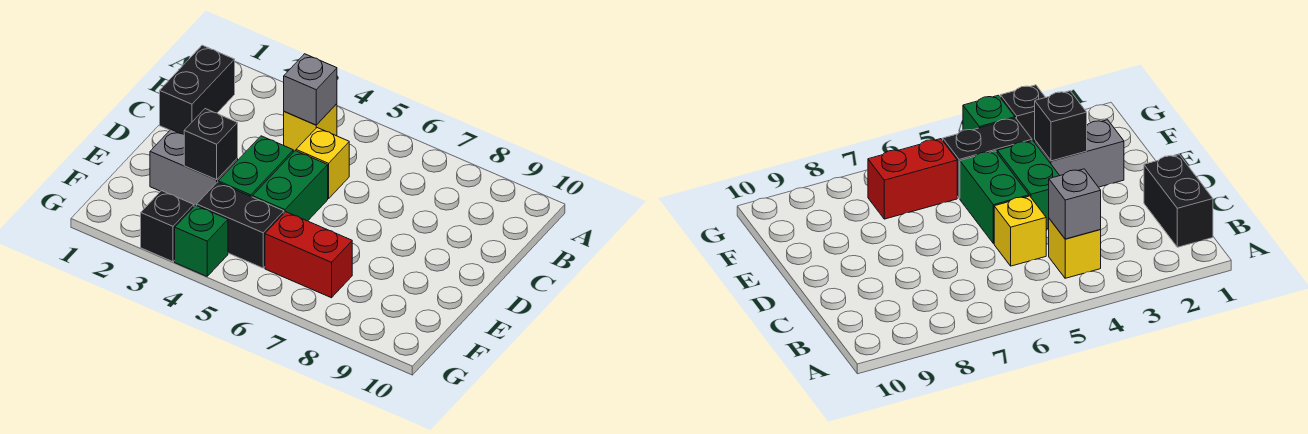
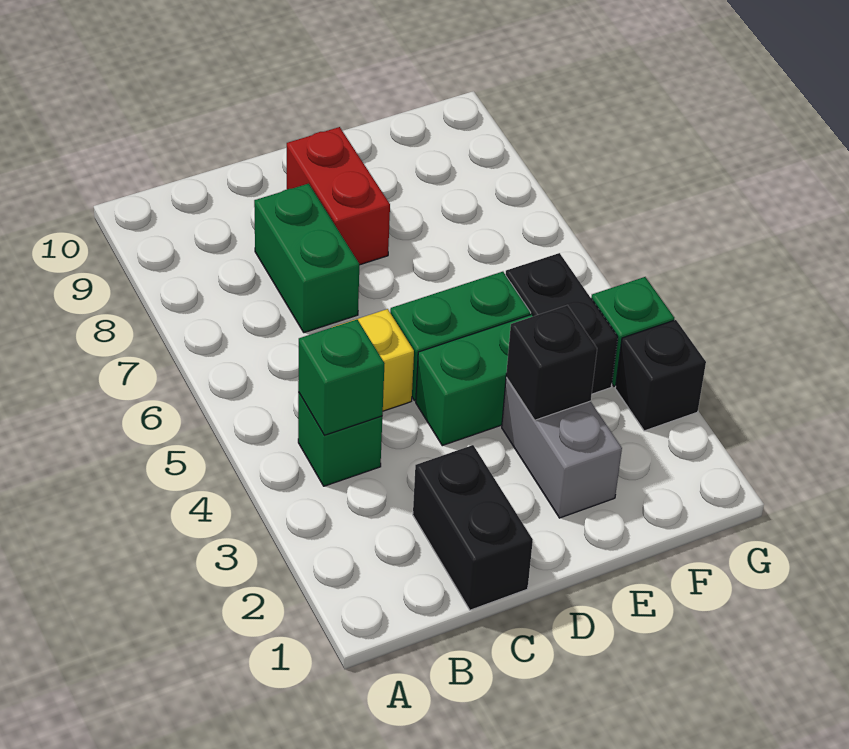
black 1x2 brick [160,45,235,134] -> black 1x2 brick turned to [413,445,533,610]
yellow 1x1 brick [284,104,337,151] -> green 1x1 brick [298,392,382,486]
grey 1x1 brick [284,54,337,125] -> green 1x1 brick [298,320,385,435]
none -> green 1x2 brick [254,184,359,333]
red 1x2 brick [265,212,352,298] -> red 1x2 brick moved to [287,127,390,265]

